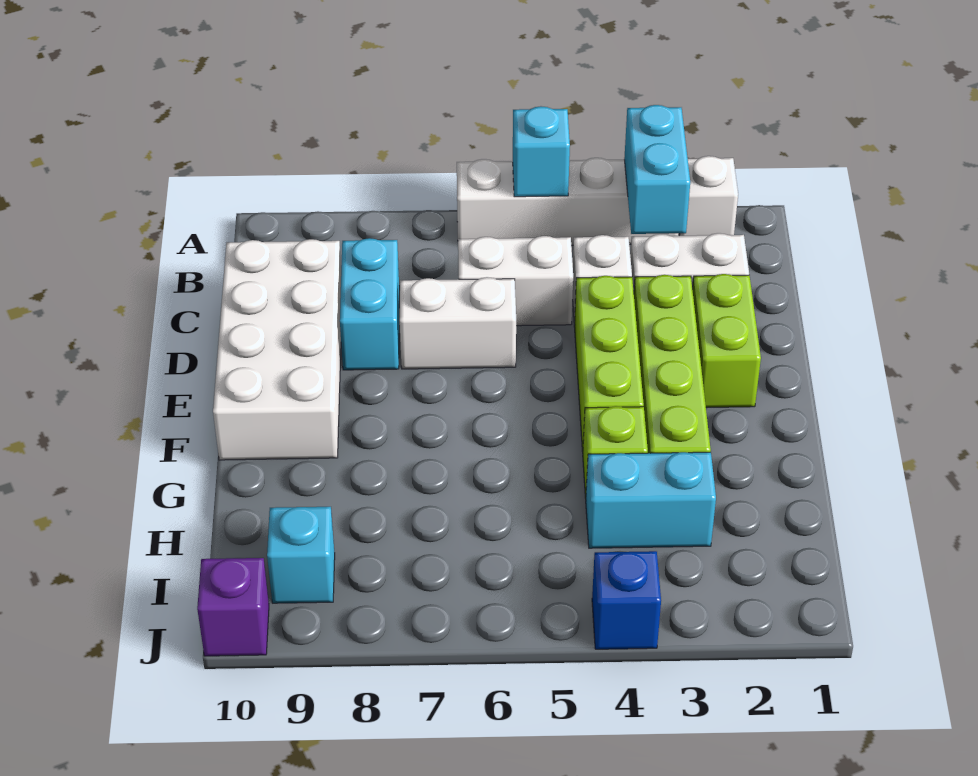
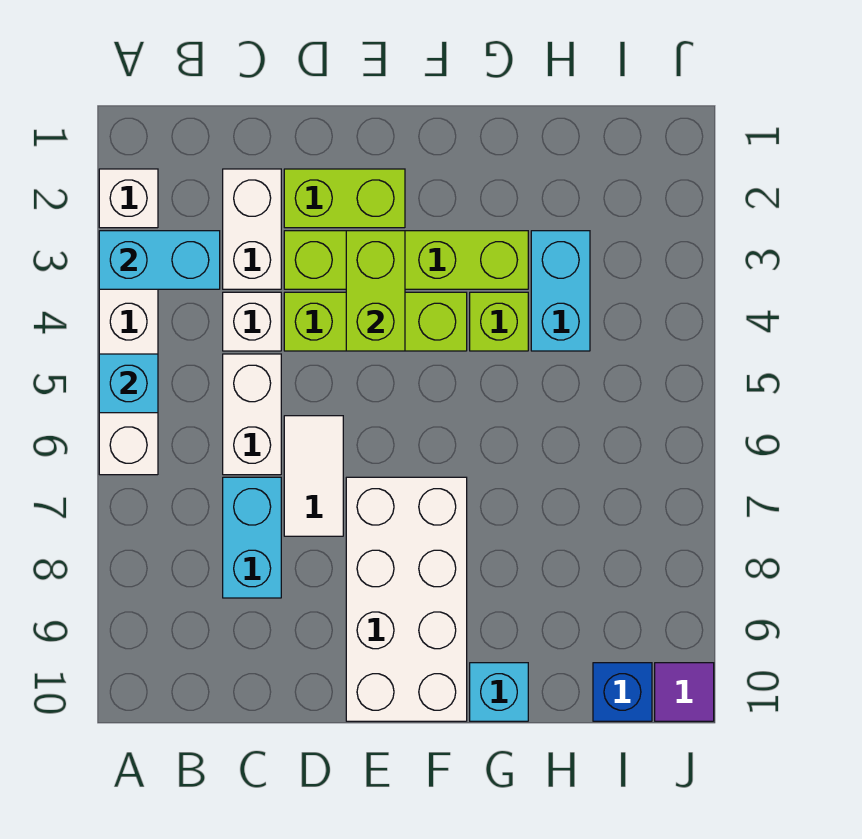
cyan 1x2 brick [340,238,399,370] -> cyan 1x2 brick turned to [223,477,281,598]
white 2x4 brick [213,239,341,460] -> white 2x4 brick turned to [346,477,467,721]
white 1x2 brick [400,277,516,369] -> white 1x2 tile [284,416,343,536]
none -> lime 1x2 brick [346,231,405,351]
cyan 1x1 brick [267,507,335,603] -> cyan 1x1 brick moved to [470,663,528,721]
blue 1x1 brick [592,551,661,649] -> blue 1x1 brick moved to [593,663,652,721]
purple 1x1 brick [197,558,269,656] -> purple 1x1 tile [655,663,714,721]

